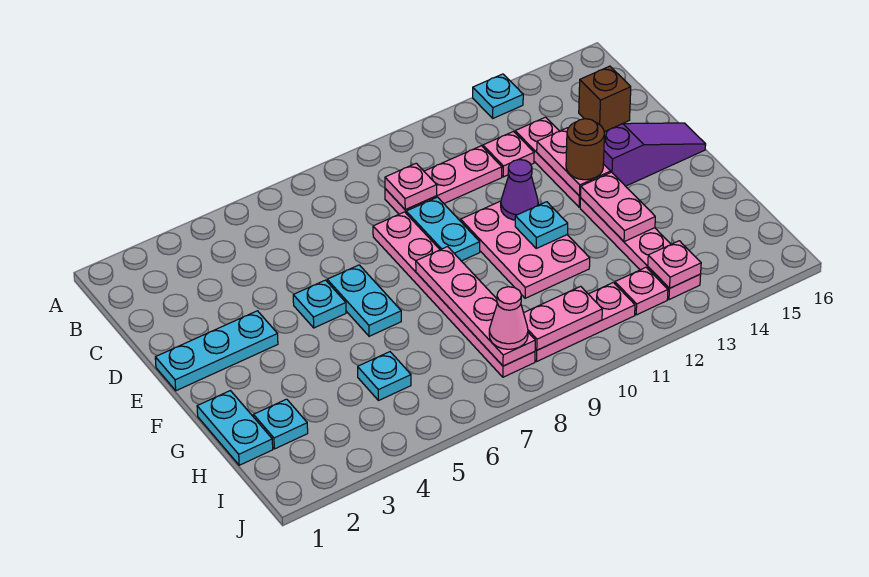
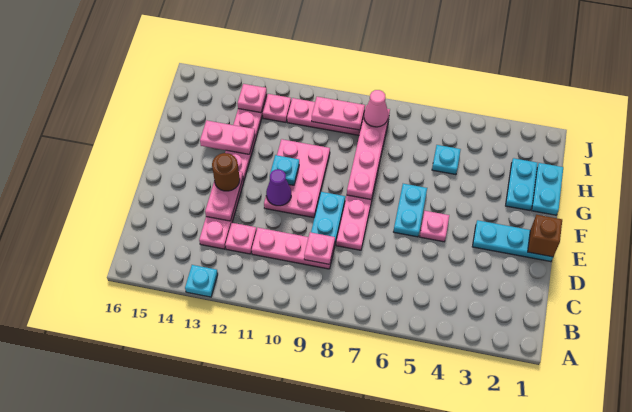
brown 1x1 brick [579,66,631,132] -> brown 1x1 brick moved to [528,215,562,257]
cyan 1x1 plate [293,280,346,328] -> pink 1x1 plate [420,211,449,242]
purple 1x3 slope [603,123,706,186] -> none
pink 1x2 plate [581,172,655,242] -> pink 1x2 plate turned to [200,120,255,154]
cyan 1x1 plate [254,399,308,449] -> cyan 1x2 plate [506,158,537,210]

